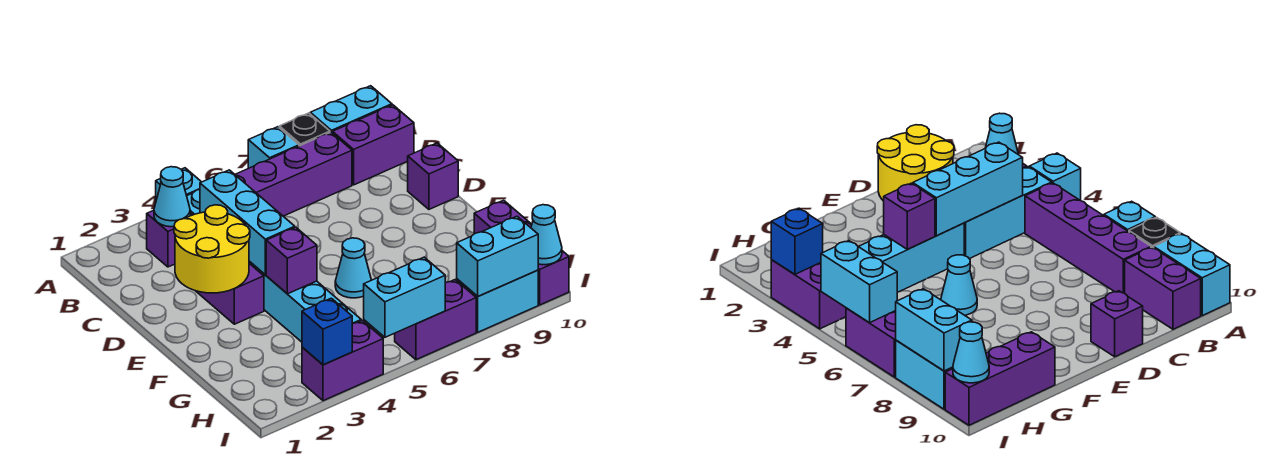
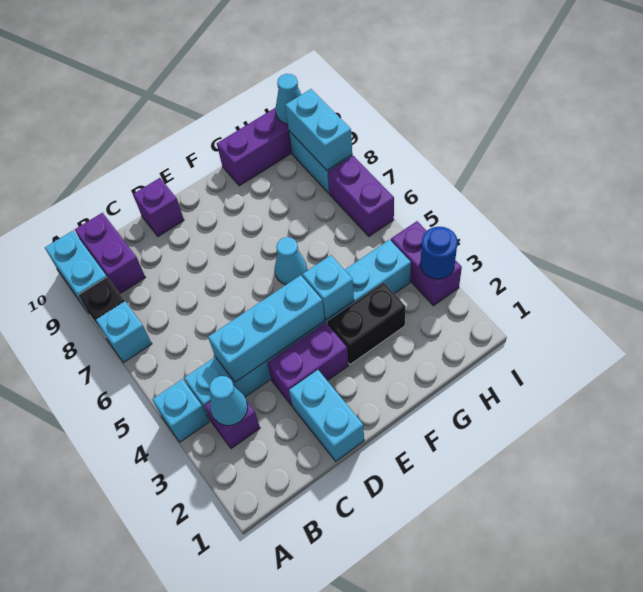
purple 1x4 brick [235,132,352,216] -> none
yellow 2x2 round brick [174,205,250,293] -> none
none -> black 1x2 brick [327,283,406,364]
purple 1x1 brick [266,227,317,294] -> cyan 1x1 brick [302,255,354,320]
blue 1x1 brick [302,298,353,365] -> blue 1x1 round brick [420,227,458,279]
cyan 1x2 brick [364,257,445,337] -> cyan 1x2 brick moved to [289,370,364,461]

